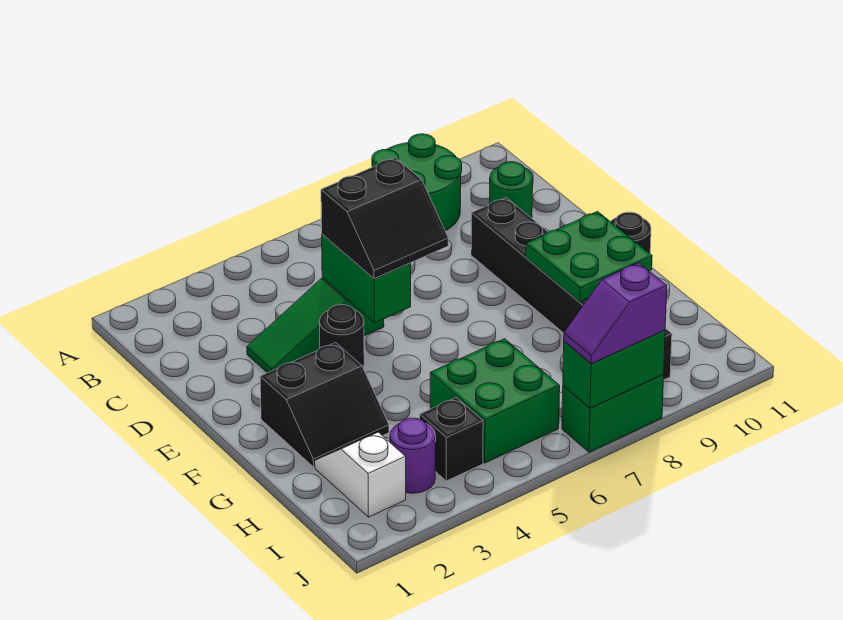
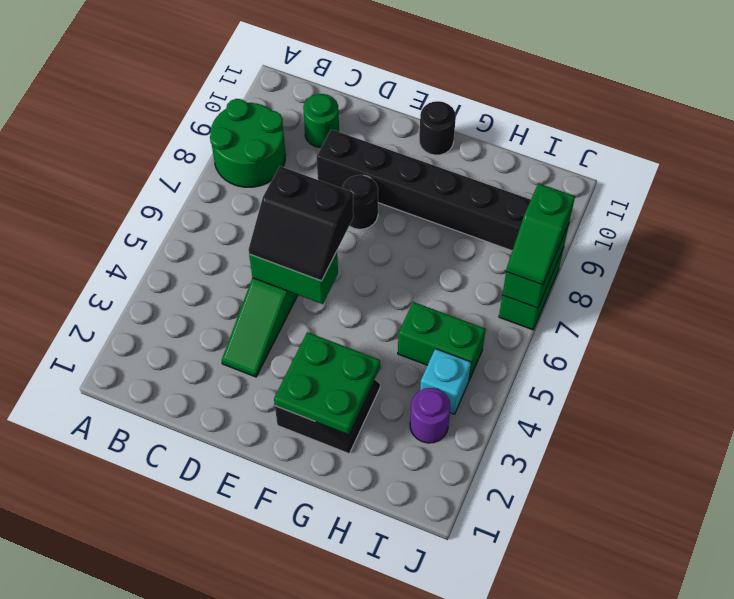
black 2x2 slope [321,158,448,279] -> black 2x2 slope turned to [249,166,353,281]
black 1x1 round brick [319,305,364,367] -> black 1x1 round brick moved to [342,175,378,229]
green 2x2 plate [526,212,652,302] -> green 2x2 plate moved to [274,332,380,434]
white 1x2 slope [315,432,406,517] -> none
green 2x2 brick [430,339,560,463] -> green 1x2 brick [398,302,486,380]
black 1x1 brick [420,397,483,481] -> cyan 1x1 brick [420,349,471,414]
purple 1x2 slope [564,263,667,364] -> green 1x2 slope [506,183,575,285]

